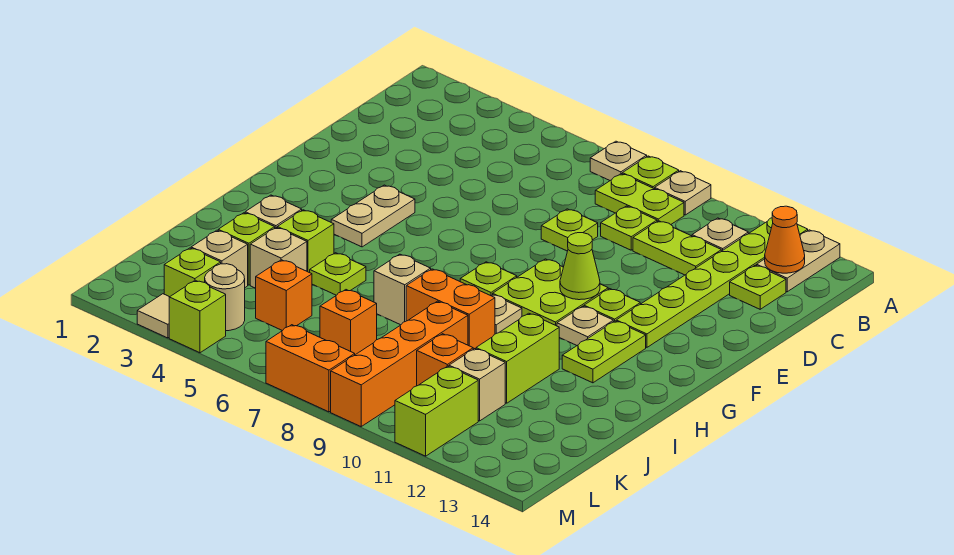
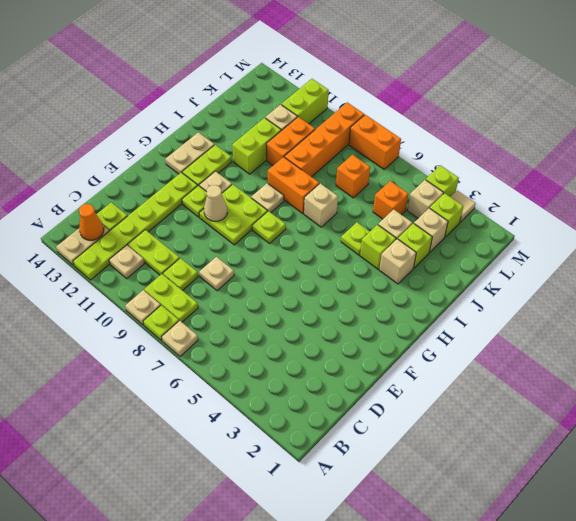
lime 1x1 plate [541,209,598,251] -> tan 1x1 plate [199,257,234,291]
tan 1x2 plate [331,185,415,247] -> tan 1x2 plate moved to [165,132,214,174]
lime 1x1 cone [560,233,600,300] -> tan 1x1 cone [204,185,227,221]
orange 1x1 brick [417,334,473,386] -> orange 1x2 brick [266,117,315,165]
tan 1x1 round brick [205,264,245,331] -> tan 1x1 brick [407,180,444,218]

